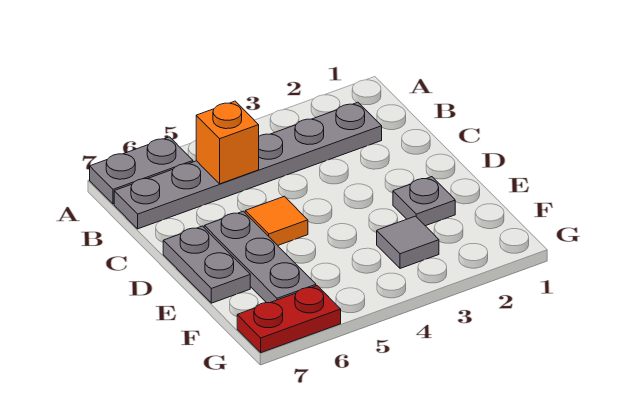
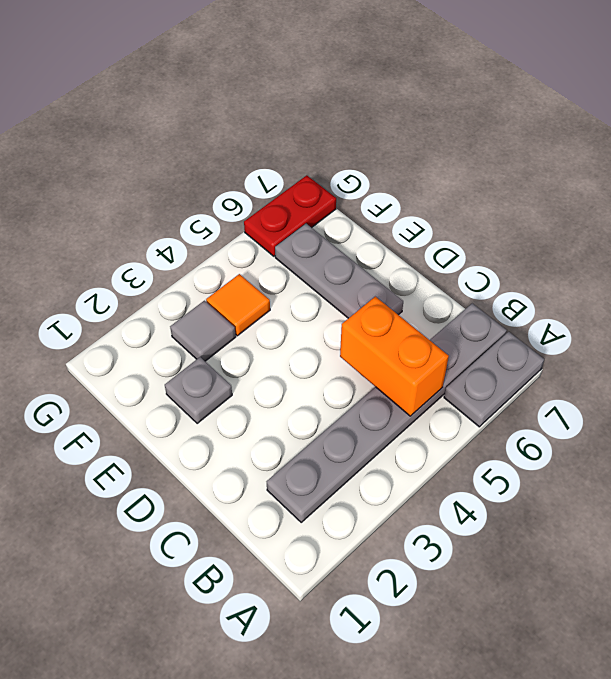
orange 1x1 brick [196,101,259,184] -> orange 1x2 brick [340,297,449,416]
orange 1x1 tile [245,196,308,245] -> orange 1x1 tile moved to [206,274,270,336]
grey 1x2 plate [163,226,250,303] -> none

